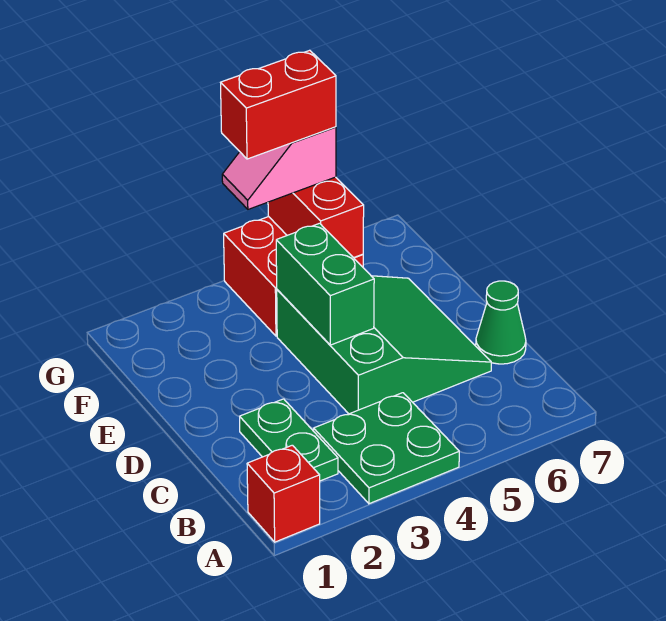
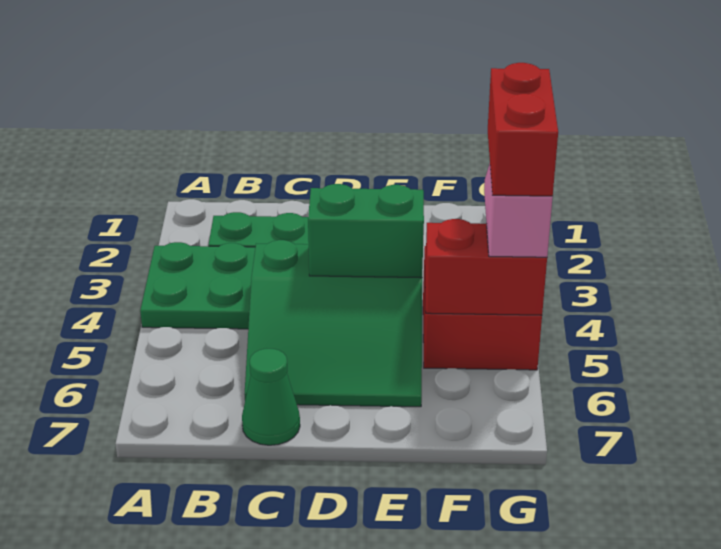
red 1x1 brick [247,445,320,542] -> none

